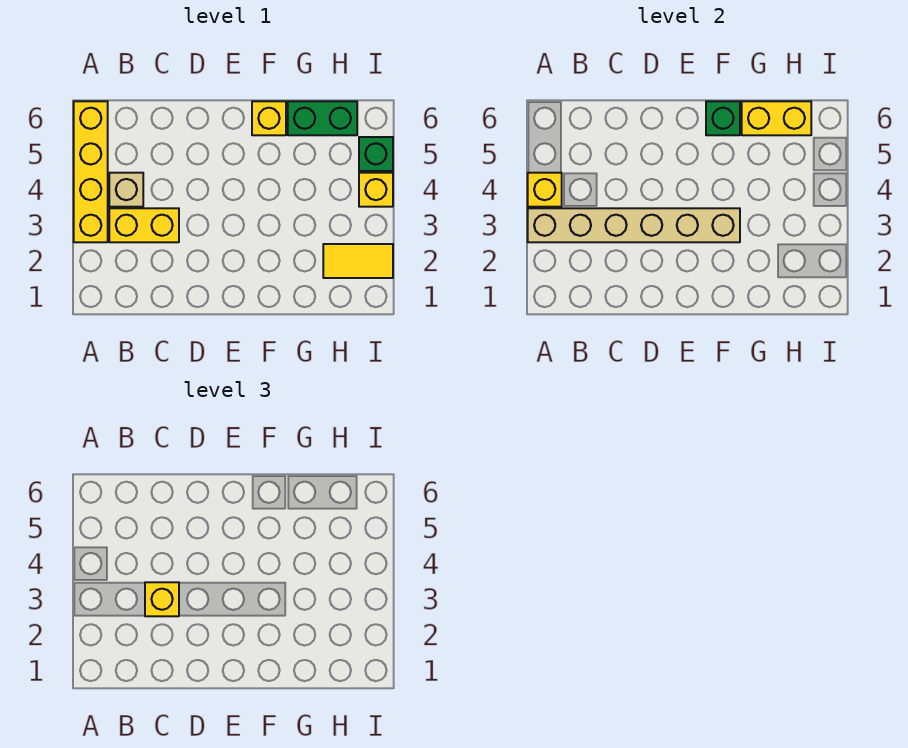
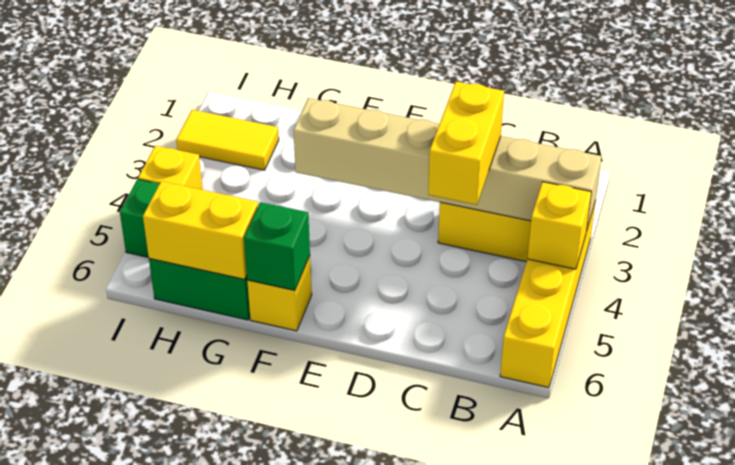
tan 1x1 brick [109,173,143,207] -> none
yellow 1x1 brick [145,582,179,616] -> yellow 1x2 brick [428,82,504,205]

